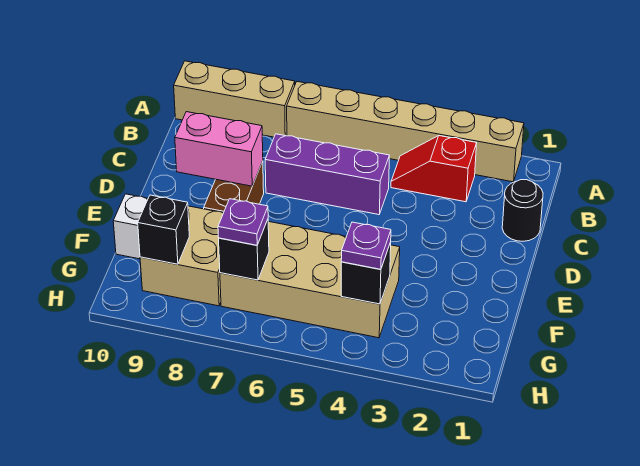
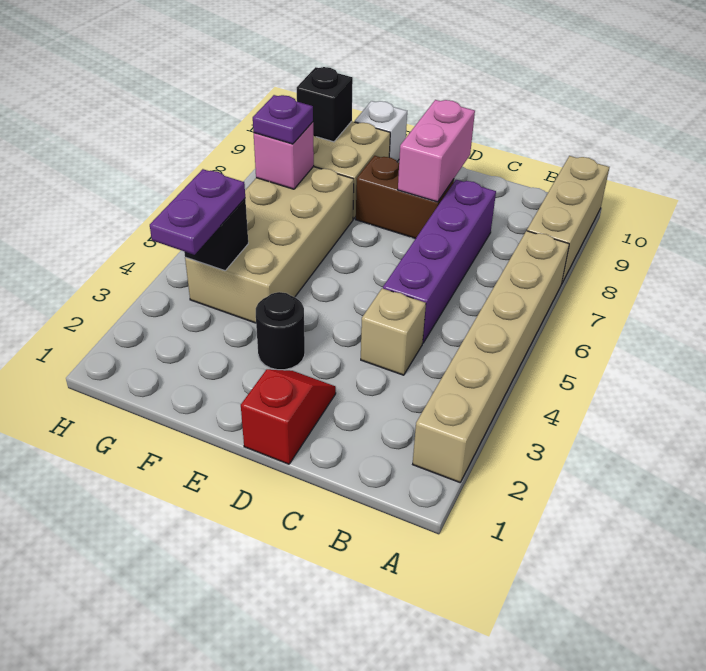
red 1x2 slope [391,136,477,202] -> red 1x2 slope moved to [241,369,336,464]
black 1x1 round brick [502,180,543,241] -> black 1x1 round brick moved to [256,292,305,370]
none -> tan 1x1 brick [361,288,426,375]
purple 1x3 brick [265,134,390,215] -> purple 1x4 brick [383,180,496,343]
purple 1x1 plate [341,222,391,269] -> purple 1x2 plate [150,169,245,255]
black 1x1 brick [219,219,269,280] -> pink 1x1 brick [254,122,314,189]

